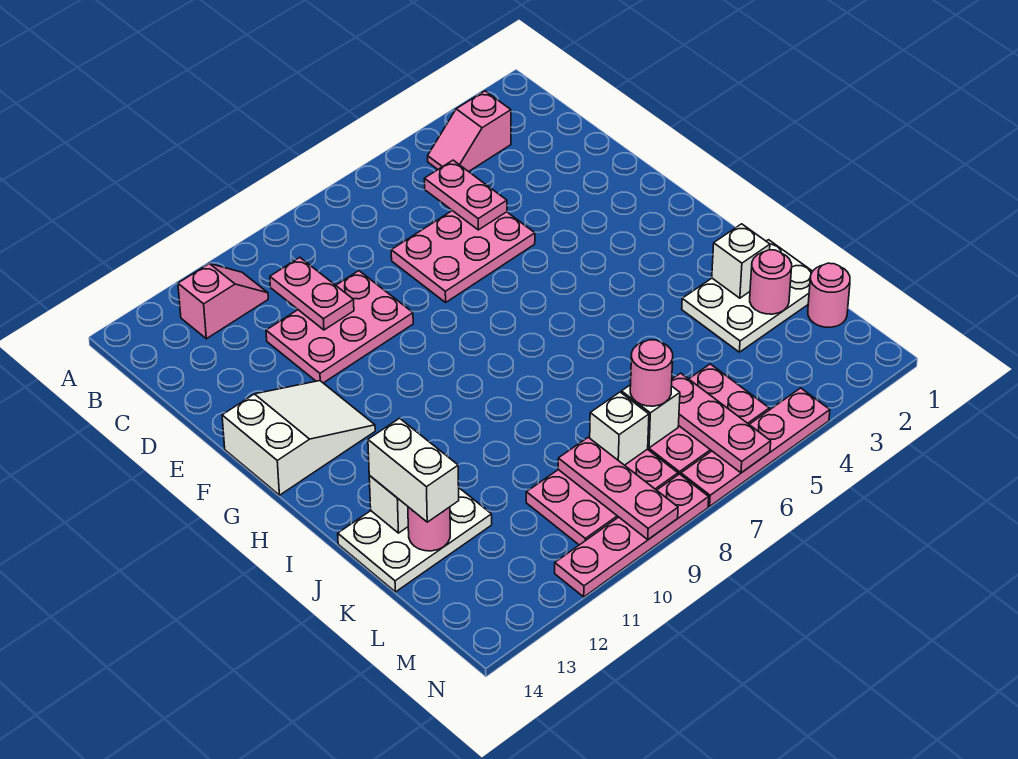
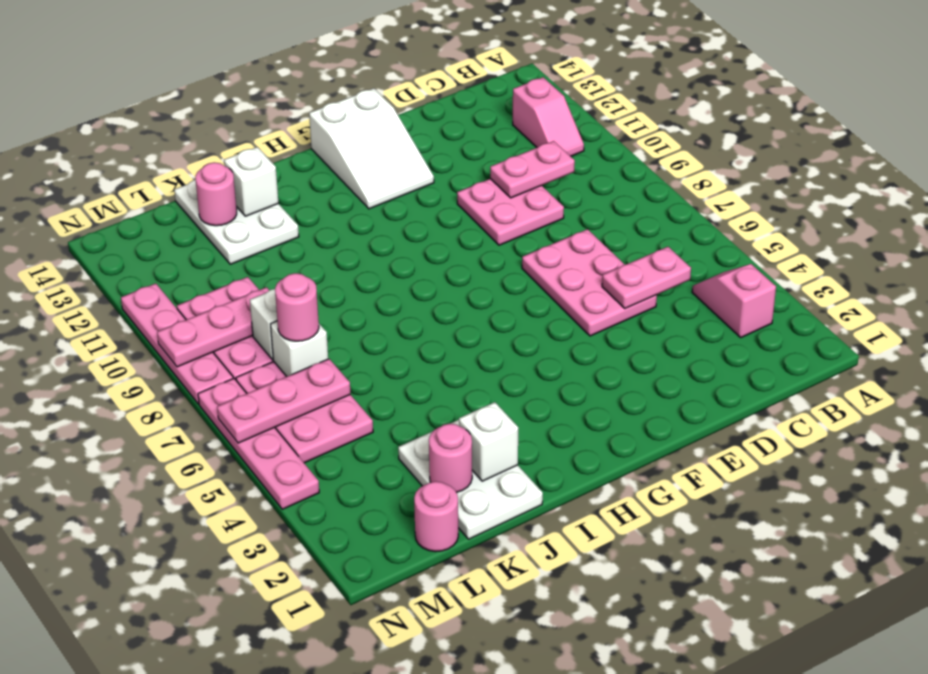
pink 2x3 plate [266,271,413,383] -> pink 2x2 plate [457,179,564,245]
white 1x2 brick [368,418,459,522] -> none

